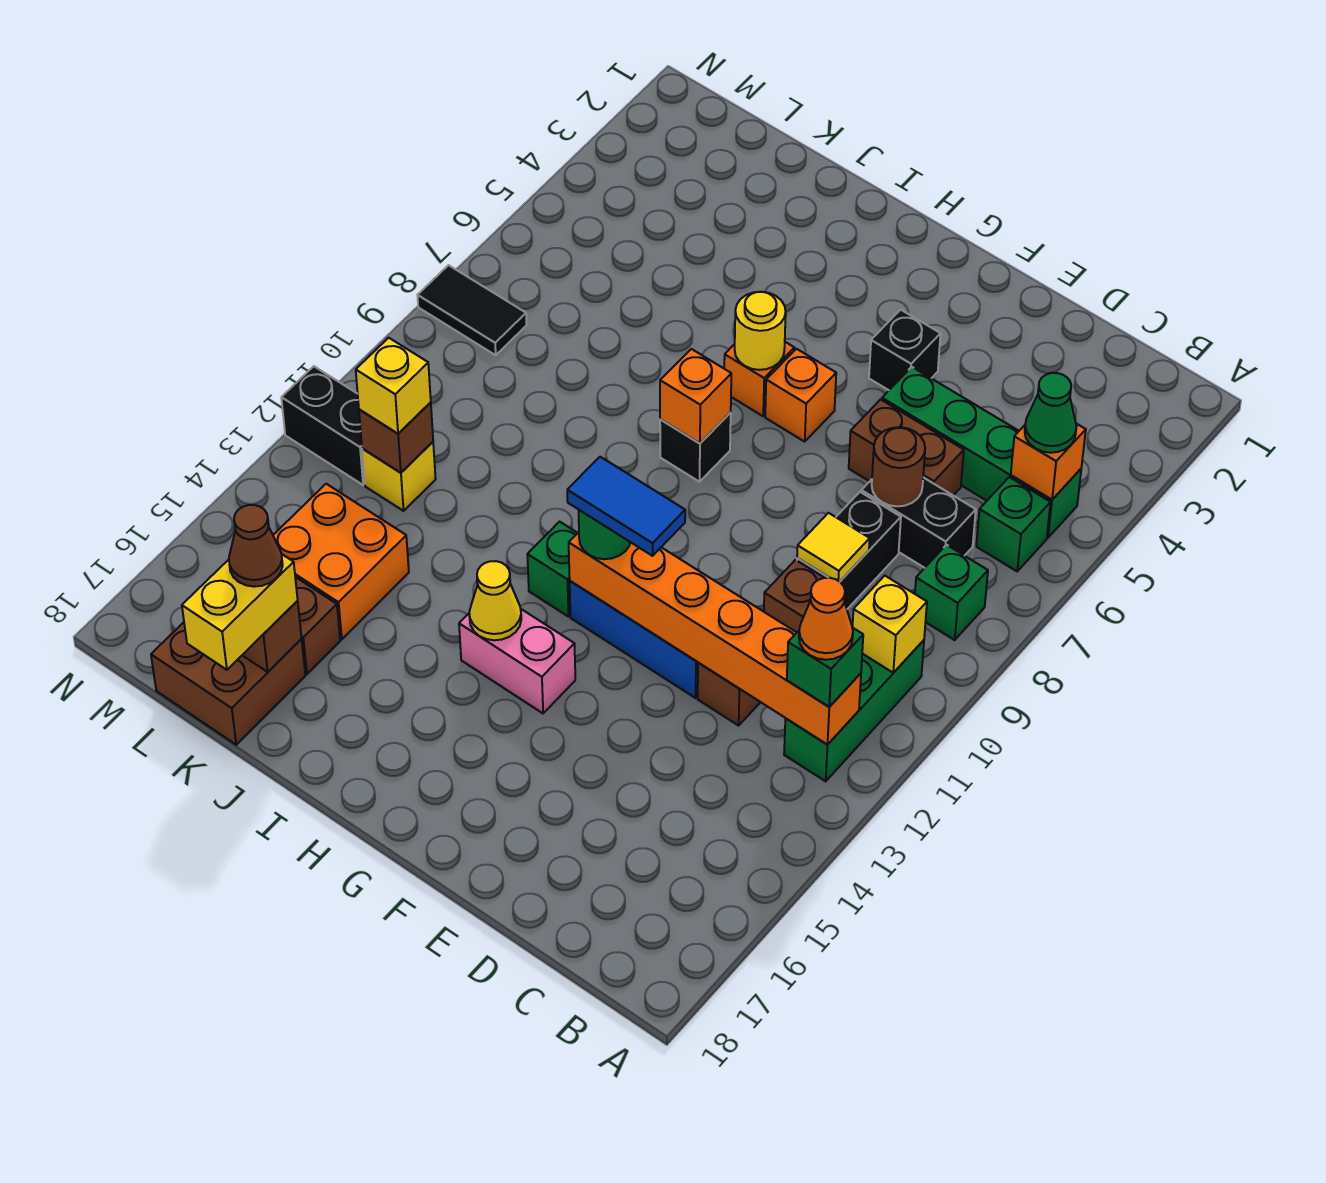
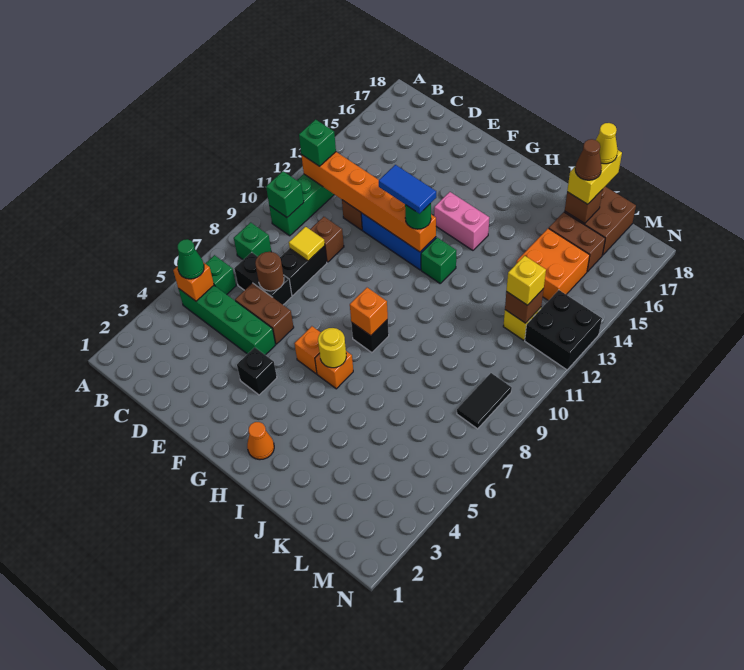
yellow 1x1 brick [852,576,927,673] -> green 1x1 brick [266,171,304,217]
orange 1x1 cone [799,578,853,660] -> orange 1x1 cone moved to [247,422,274,460]
yellow 1x1 cone [469,561,521,640] -> yellow 1x1 cone moved to [596,123,618,164]
black 1x2 tile [417,265,527,355] -> black 1x2 tile turned to [457,373,512,429]
black 1x2 brick [281,366,365,485] -> black 2x2 brick [525,290,602,370]

